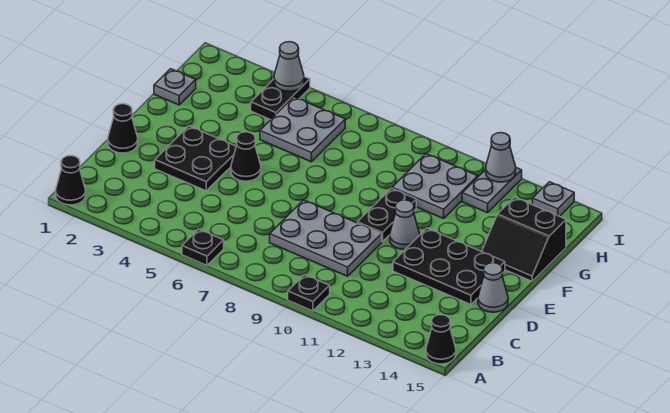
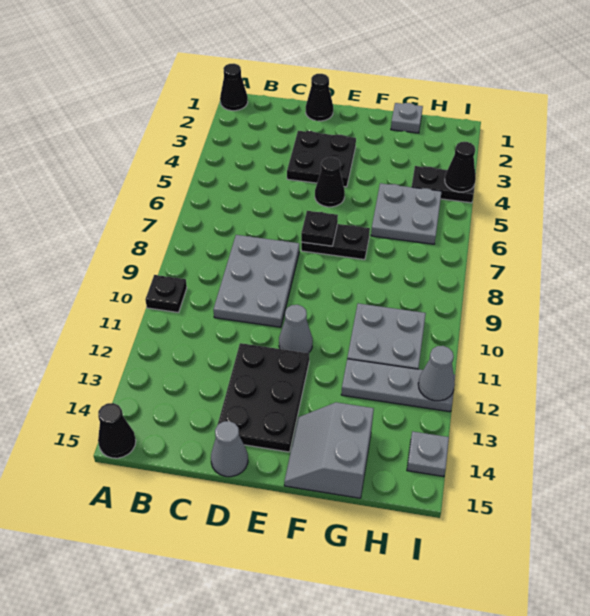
black 1x1 plate [182,229,224,265] -> black 1x1 plate moved to [301,211,338,246]
black 1x2 plate [357,188,416,242] -> black 1x2 plate moved to [301,224,370,260]
black 2x2 slope [482,197,566,281] -> grey 2x2 slope [284,402,374,498]
grey 1x2 plate [462,168,522,213] -> grey 1x3 plate [341,359,455,412]
grey 1x1 cone [274,42,304,91] -> black 1x1 cone [445,142,476,192]

